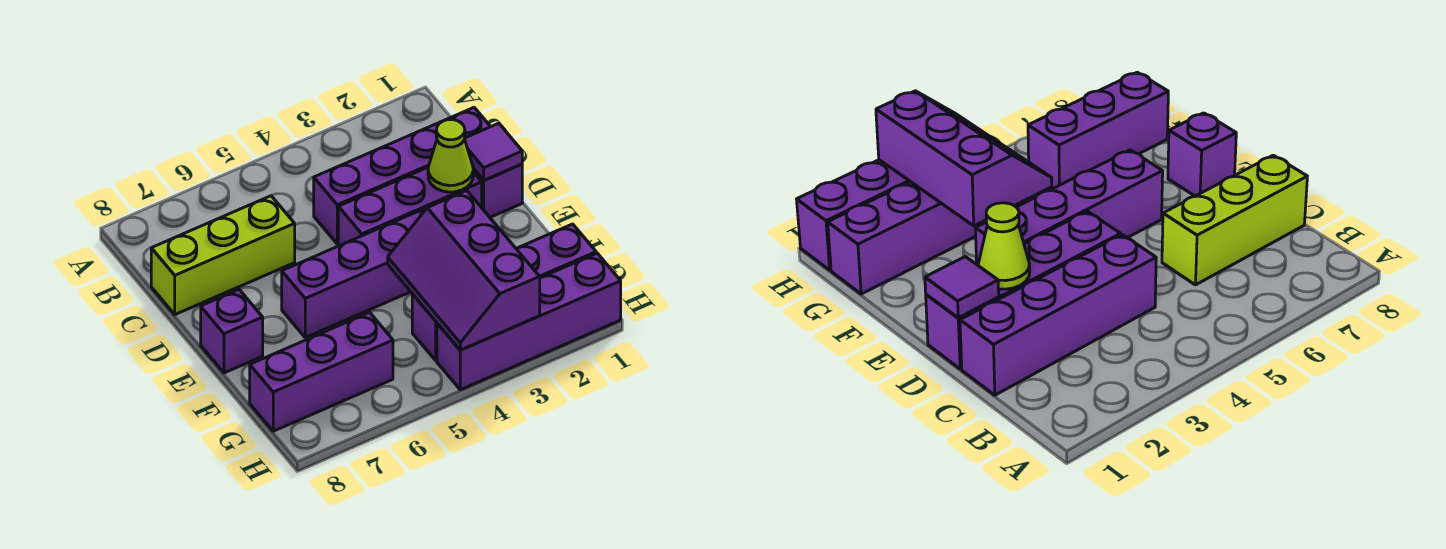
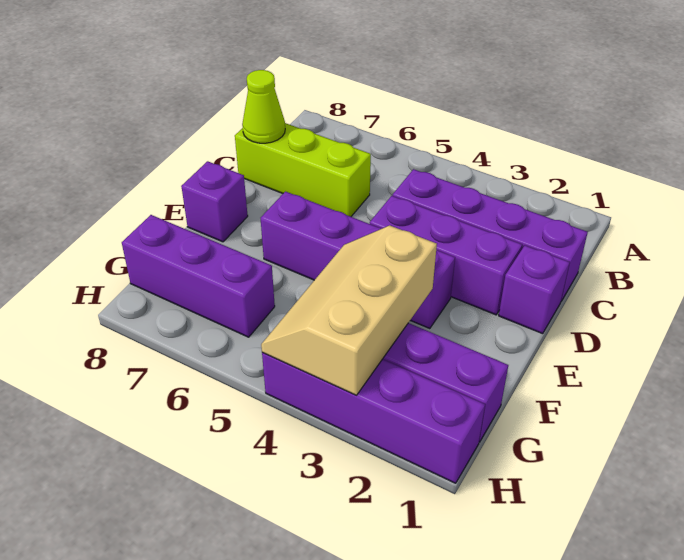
purple 1x1 tile [465,123,522,180] -> none
lime 1x1 cone [428,120,473,192] -> lime 1x1 cone moved to [242,70,285,143]
purple 2x3 slope [388,191,540,350] -> tan 2x3 slope [261,226,437,395]

